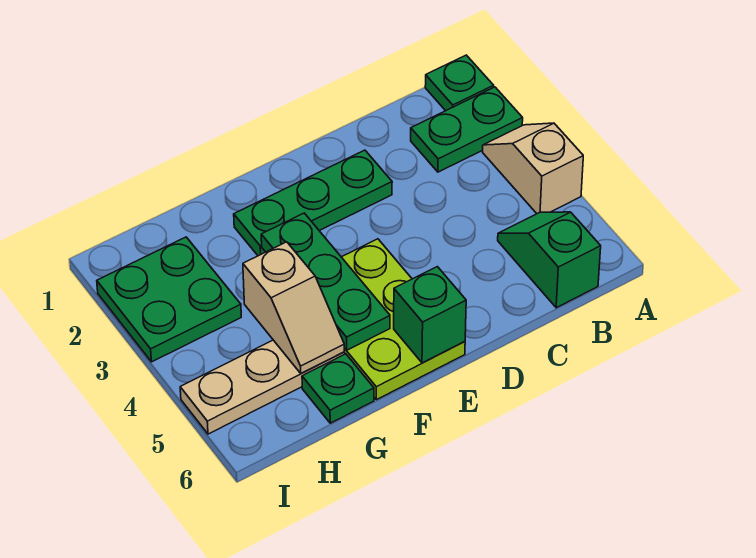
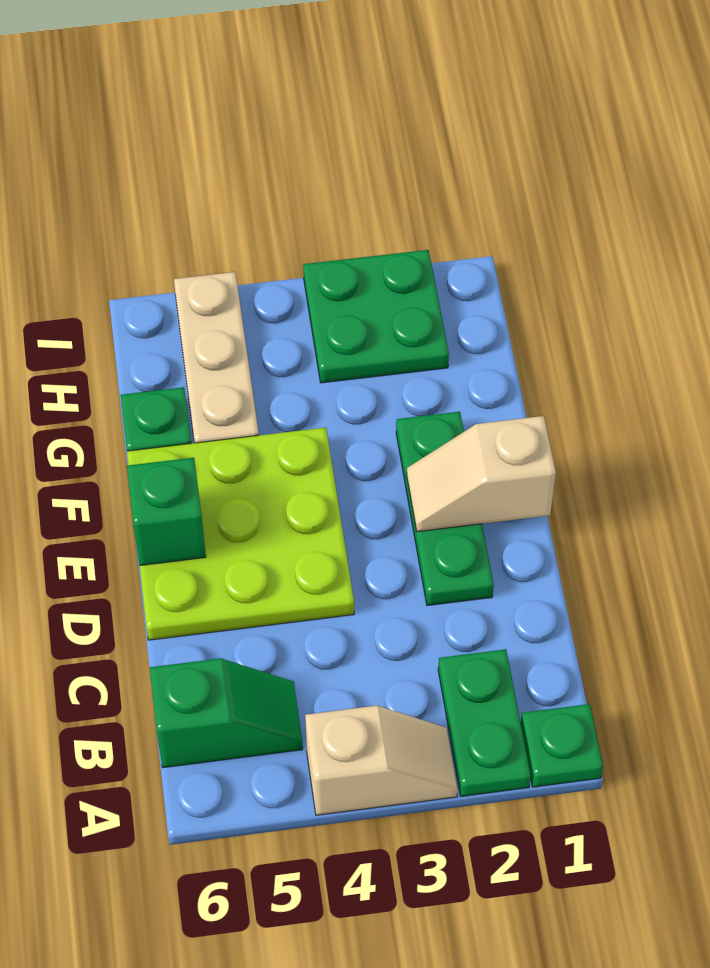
lime 2x3 plate [342,239,465,400] -> lime 3x3 plate [127,428,354,640]
green 1x3 plate [261,213,390,350] -> none
tan 1x2 slope [243,242,344,374] -> tan 1x2 slope moved to [407,416,556,532]

